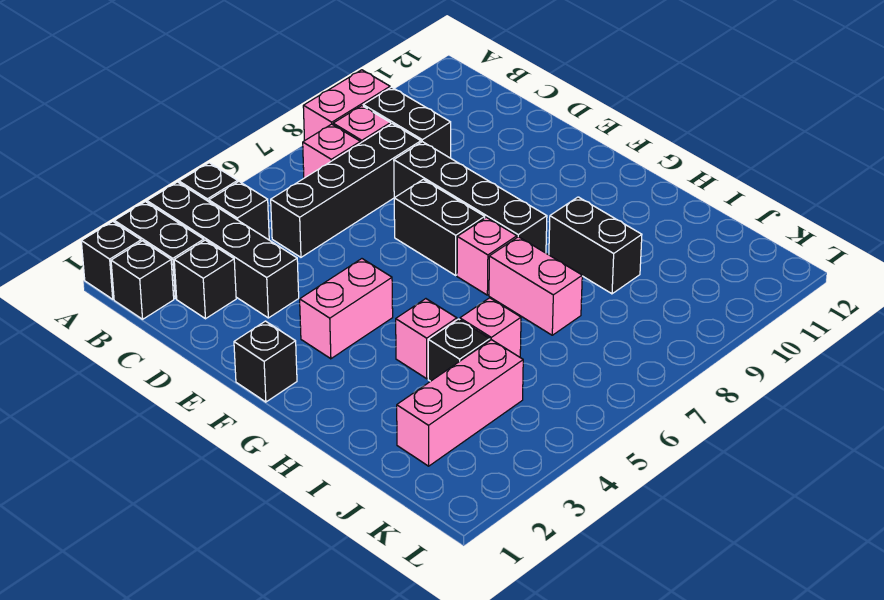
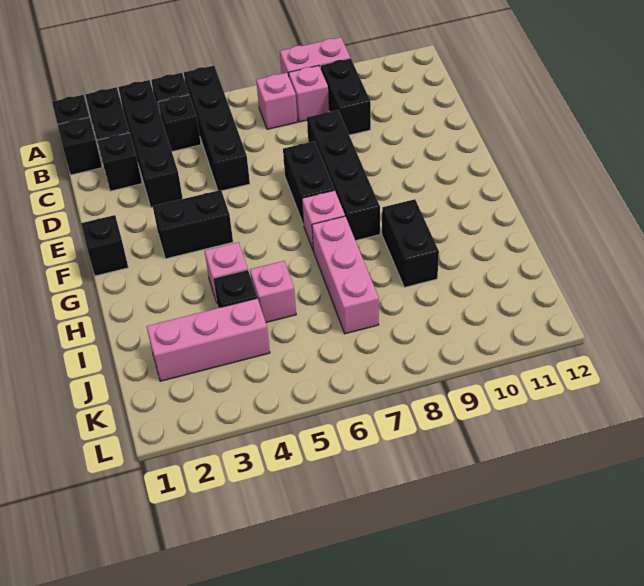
black 1x4 brick [271,124,421,257] -> black 1x4 brick turned to [184,66,250,191]
pink 1x2 brick [300,259,393,359] -> black 1x2 brick [153,190,233,259]
pink 1x2 brick [489,237,582,335] -> pink 1x3 brick [312,216,379,334]

